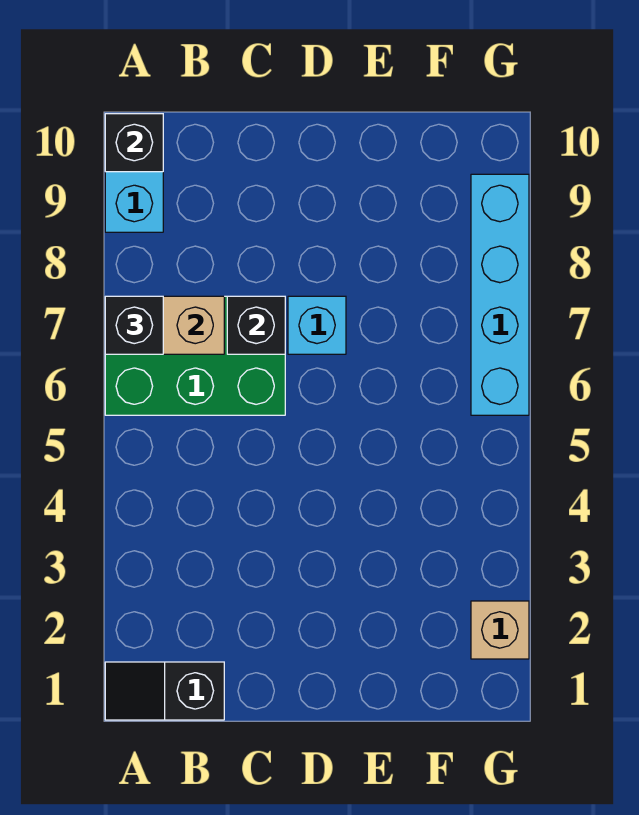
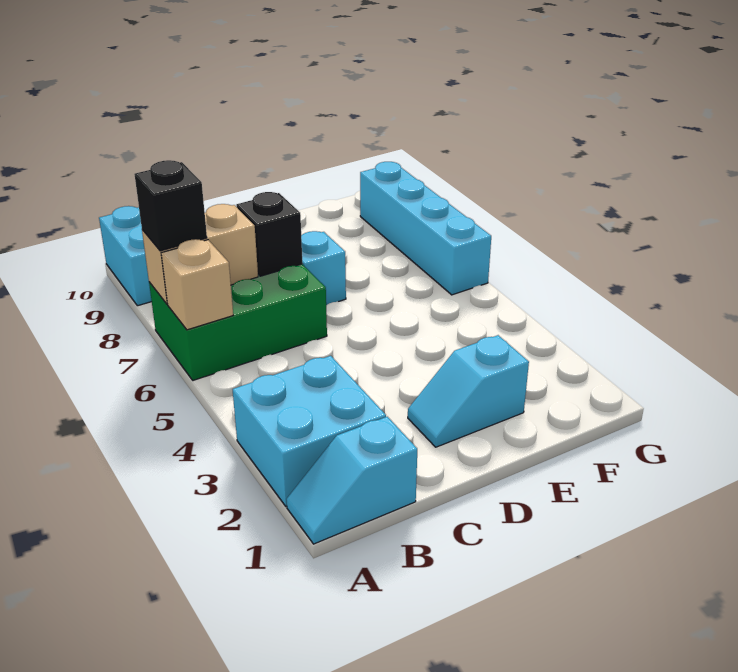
black 1x2 slope [105,662,224,720] -> cyan 1x2 slope [287,417,417,544]
none -> cyan 2x2 brick [233,356,386,506]
black 1x1 brick [105,114,163,172] -> none
none -> cyan 1x2 slope [408,335,529,447]
tan 1x1 brick [471,601,529,659] -> tan 1x1 brick moved to [161,239,233,330]

